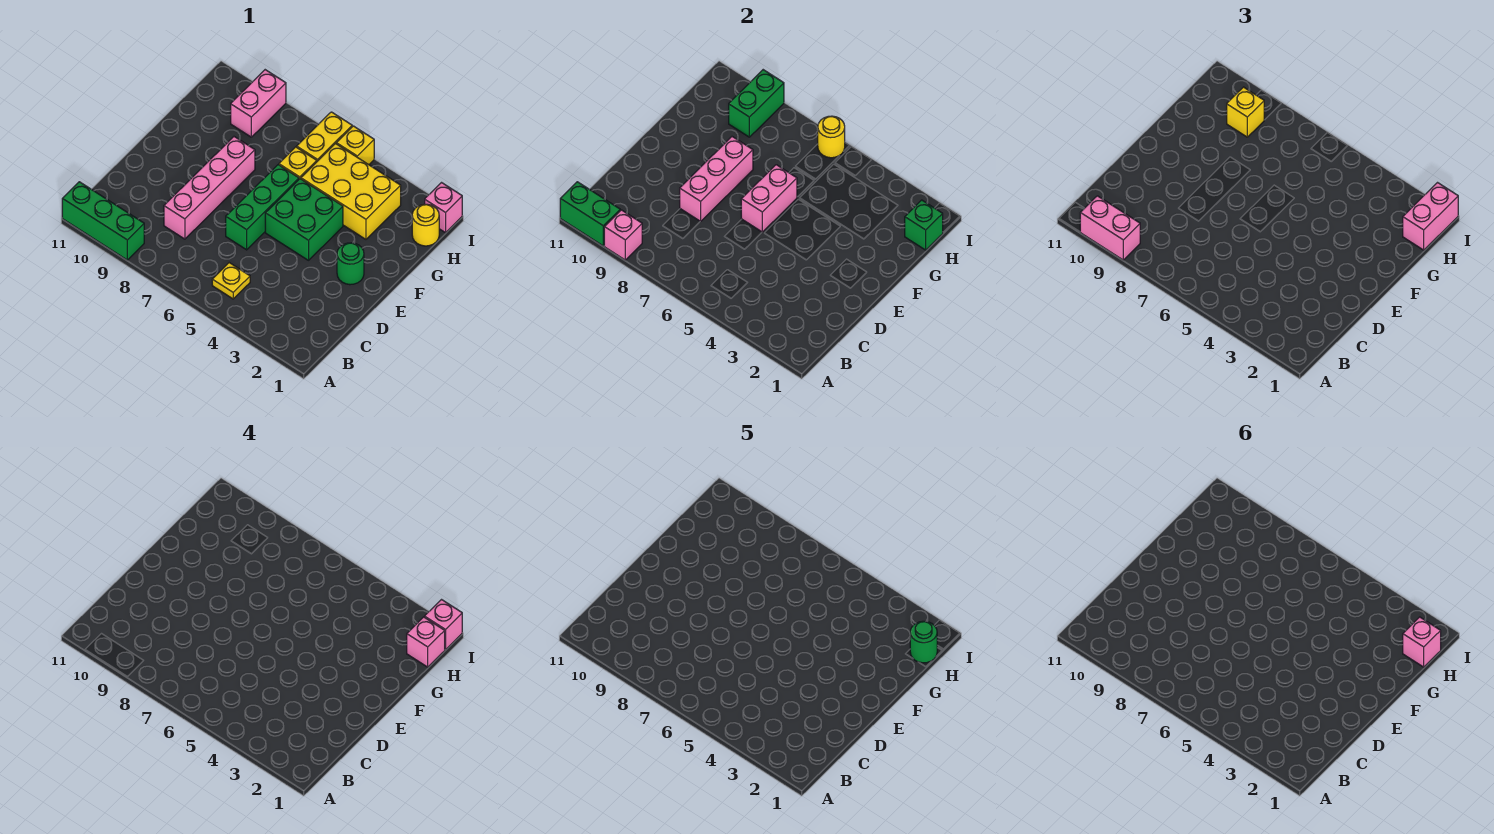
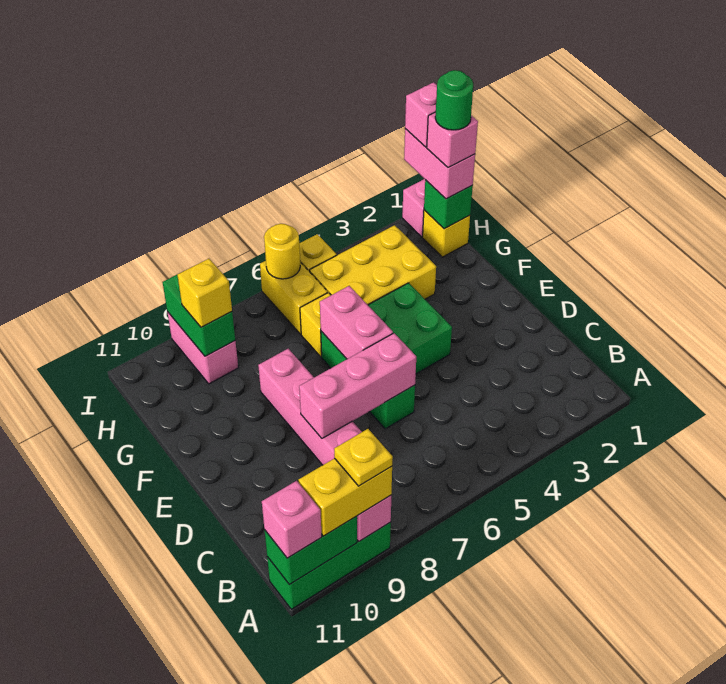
pink 1x2 brick [1080,196,1140,260] -> yellow 1x2 brick [298,458,392,536]
yellow 1x1 plate [212,263,250,299] -> yellow 1x1 plate moved to [334,429,393,486]
pink 1x3 brick [680,137,753,222] -> pink 1x3 brick turned to [299,333,416,438]
green 1x1 round brick [337,243,364,285] -> none
yellow 1x1 round brick [412,204,439,246] -> yellow 1x1 brick [423,210,470,257]
pink 1x1 brick [1403,617,1441,667] -> pink 1x1 brick moved to [262,481,322,558]

